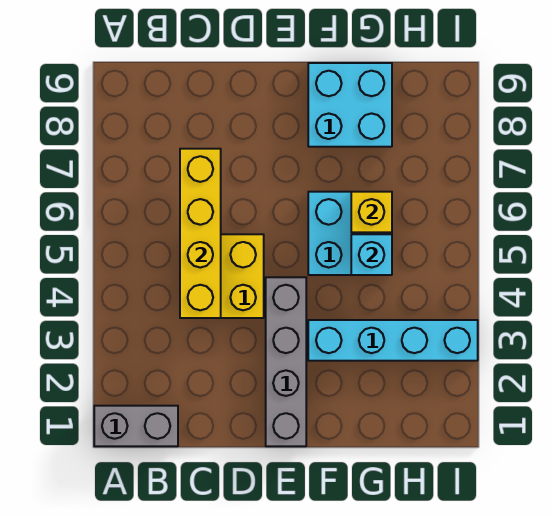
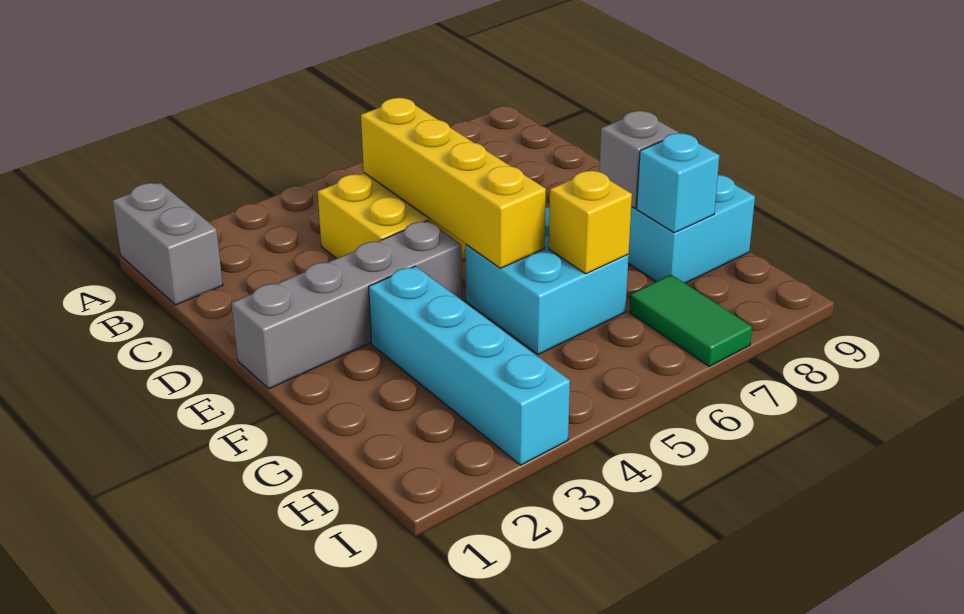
yellow 1x4 brick [180,149,221,318] -> yellow 1x4 brick turned to [361,98,546,268]
none -> grey 1x1 brick [599,111,679,208]
cyan 1x1 brick [351,234,392,275] -> cyan 1x1 brick moved to [637,133,720,233]
none -> green 1x2 tile [629,275,752,366]

